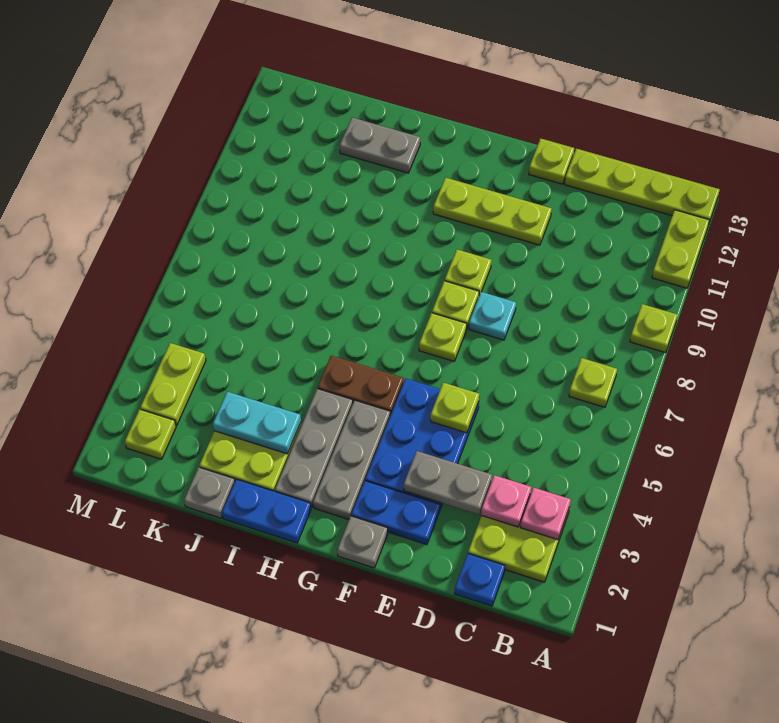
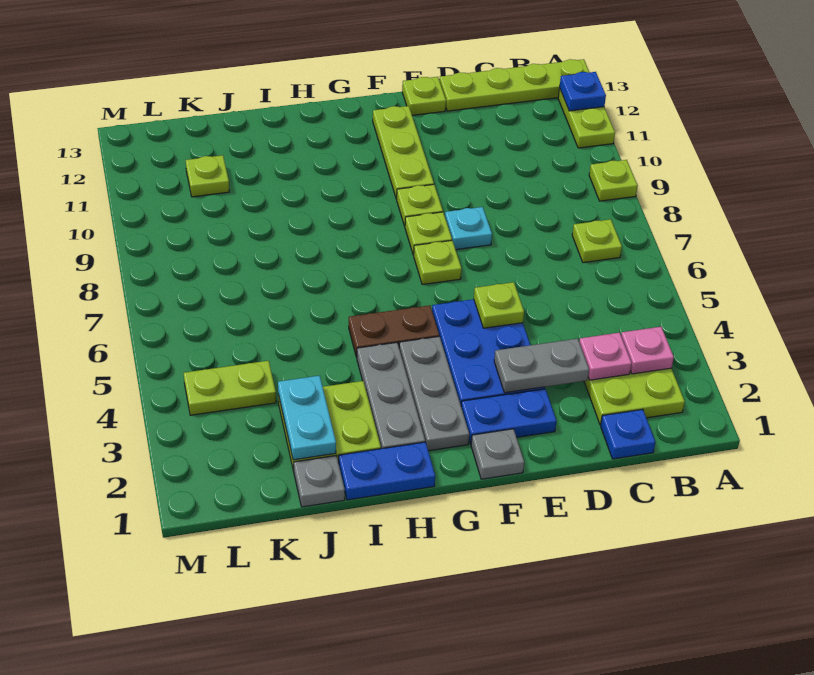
none -> blue 1x1 plate [560,72,606,111]
lime 1x3 plate [433,178,552,245] -> lime 1x3 plate turned to [373,106,434,199]
cyan 1x2 plate [213,392,301,454] -> cyan 1x2 plate turned to [278,376,336,460]
grey 1x2 plate [339,118,420,173] -> none
lime 1x1 plate [125,409,176,459] -> lime 1x1 plate moved to [186,155,229,197]
lime 1x2 plate [140,343,206,425] -> lime 1x2 plate turned to [184,361,276,415]

